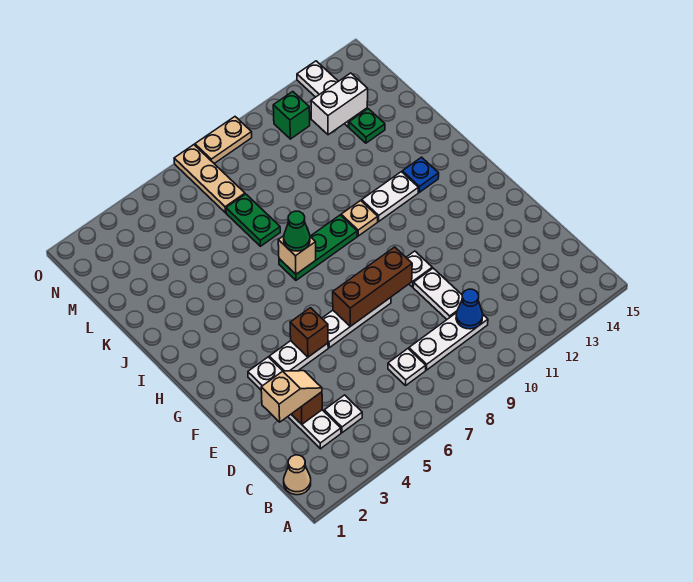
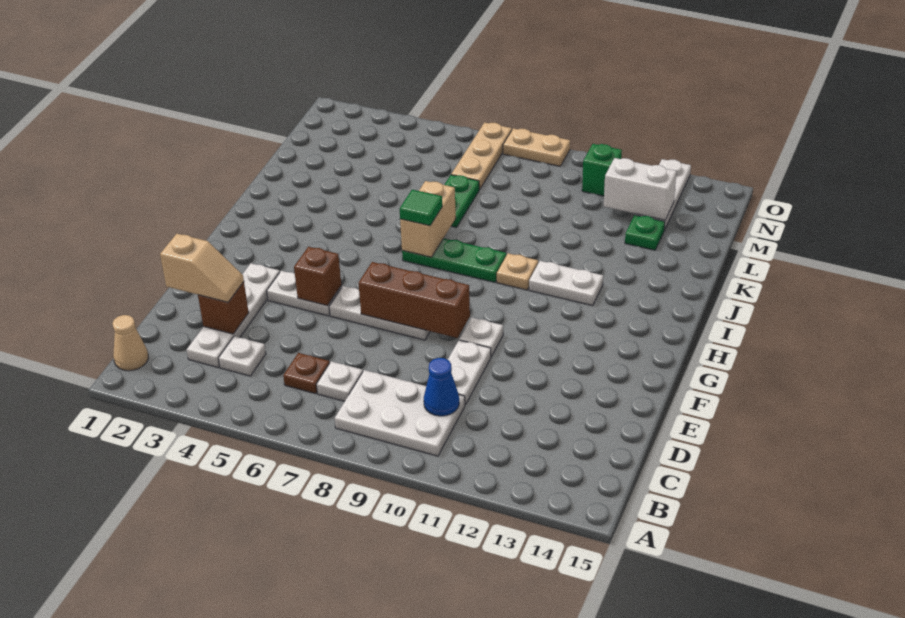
none -> brown 1x1 plate [283,353,330,394]
white 1x3 plate [409,313,488,370] -> white 2x3 plate [335,370,465,456]
tan 1x1 brick [278,236,316,274] -> tan 1x2 brick [400,181,456,257]
green 1x1 cone [284,211,310,251] -> green 1x1 tile [399,190,442,226]
blue 1x1 plate [402,157,439,192] -> none

